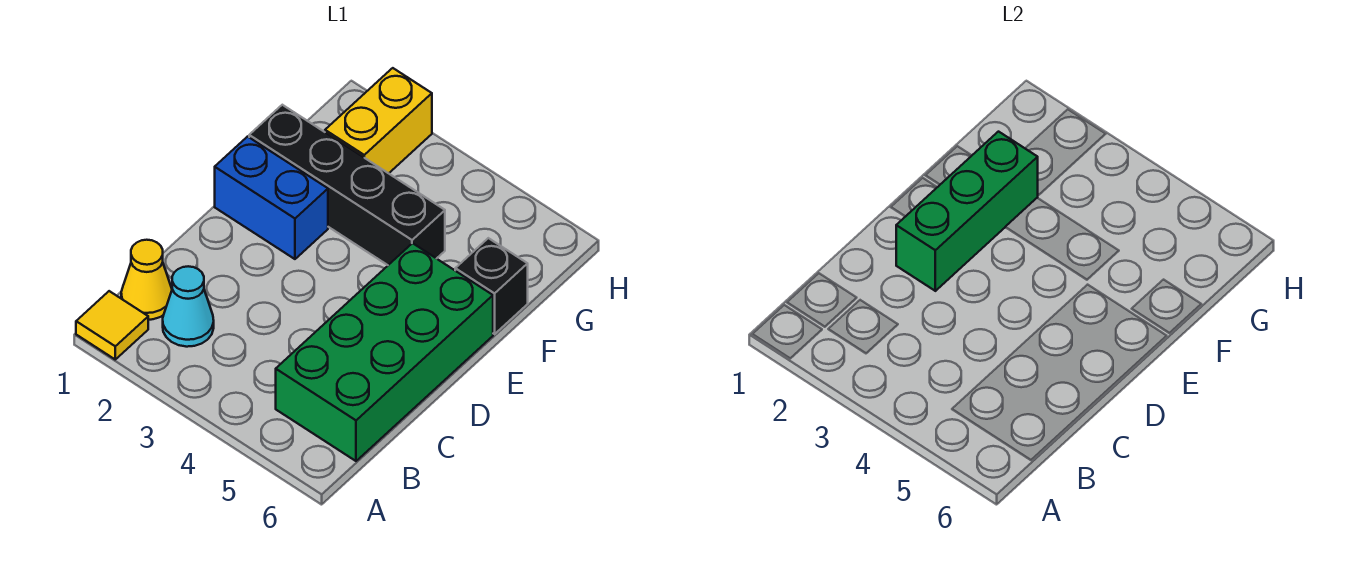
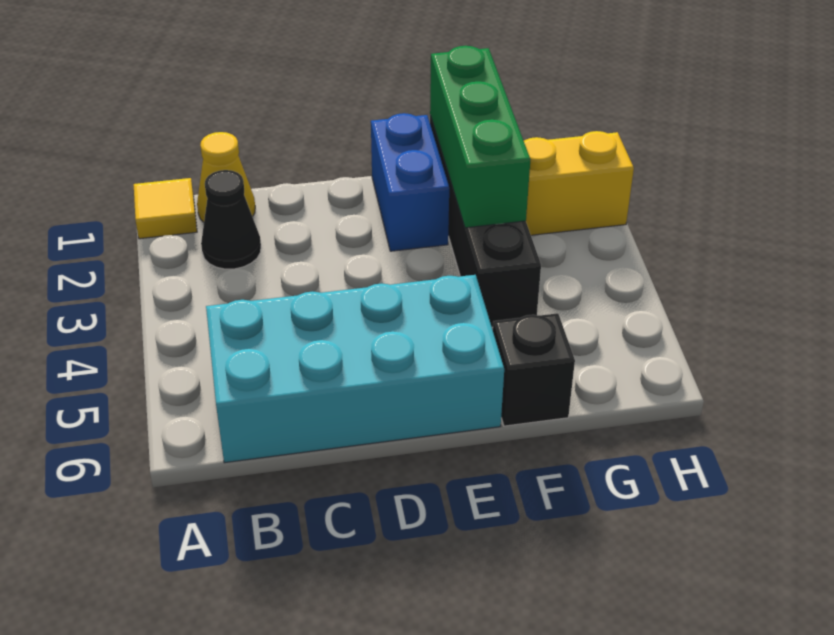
cyan 1x1 cone [163,266,214,347] -> black 1x1 cone [201,170,261,269]
green 2x4 brick [276,243,493,461] -> cyan 2x4 brick [206,275,504,463]
green 1x3 brick [896,132,1038,291] -> green 1x3 brick turned to [430,46,530,228]

